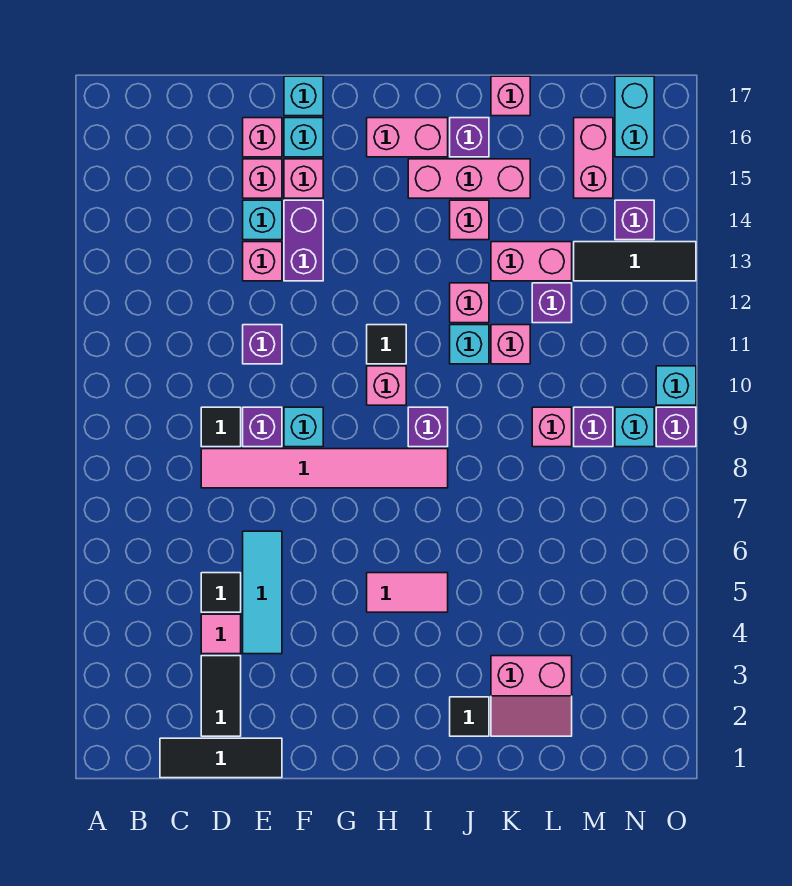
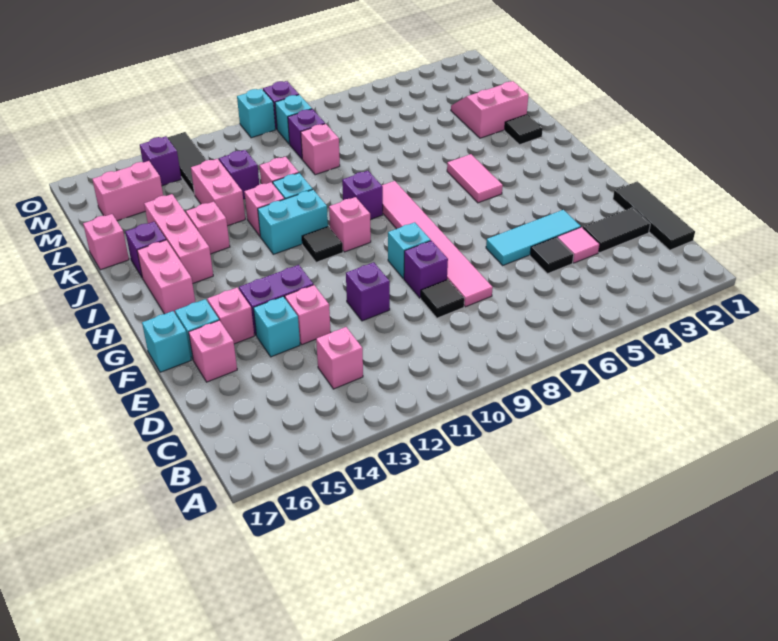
pink 1x1 brick [243,159,282,198] -> pink 1x1 brick moved to [316,327,363,389]
pink 2x2 slope [491,656,572,736] -> pink 2x2 slope turned to [451,81,529,138]
cyan 1x2 brick [615,76,654,157] -> cyan 1x2 brick moved to [258,190,328,254]

